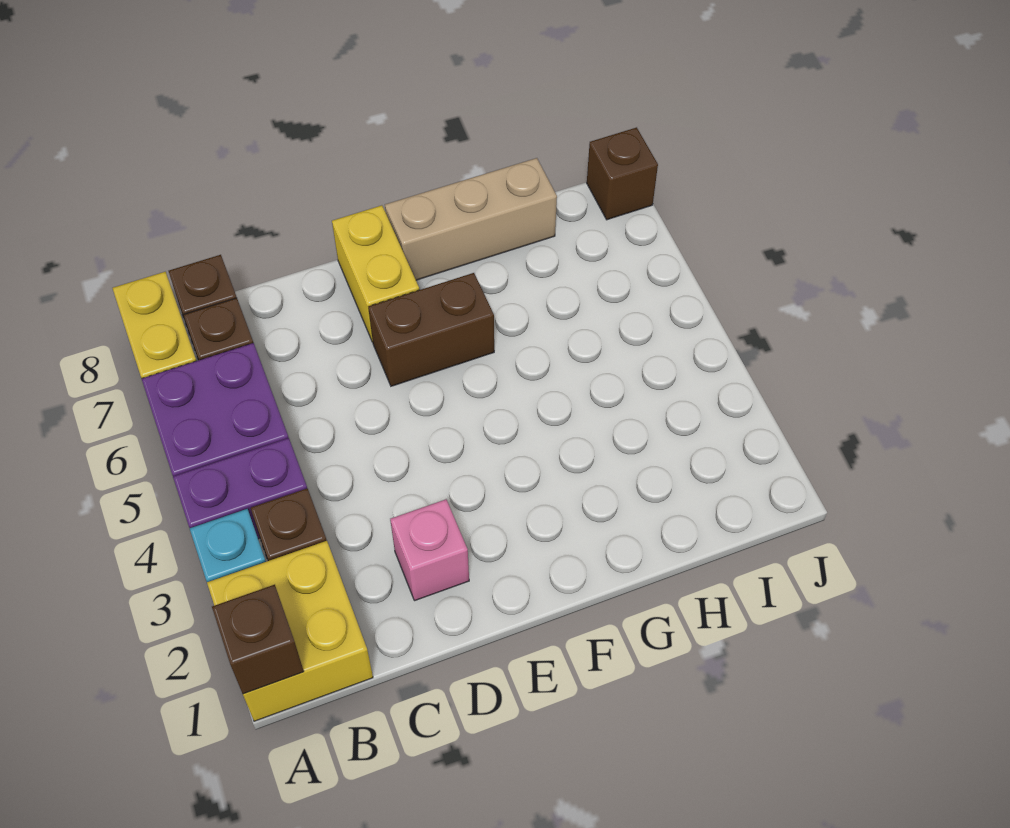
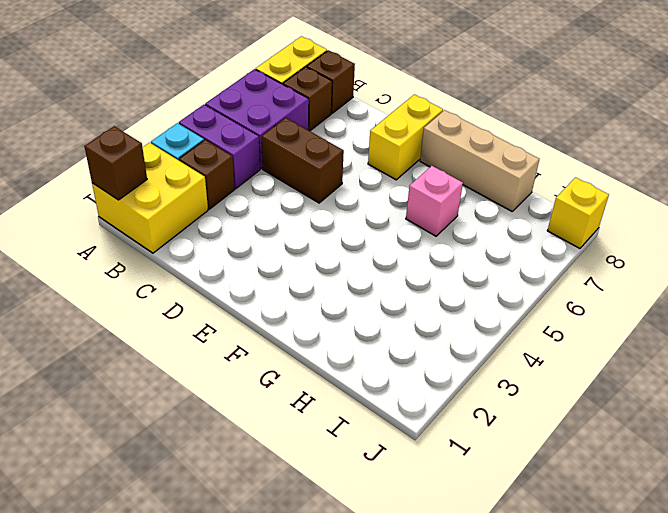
pink 1x1 brick [390,499,469,601] -> pink 1x1 brick moved to [406,166,463,236]
brown 1x2 brick [368,273,494,386] -> brown 1x2 brick moved to [262,118,344,203]
brown 1x1 brick [587,127,658,220] -> yellow 1x1 brick [547,177,609,248]

